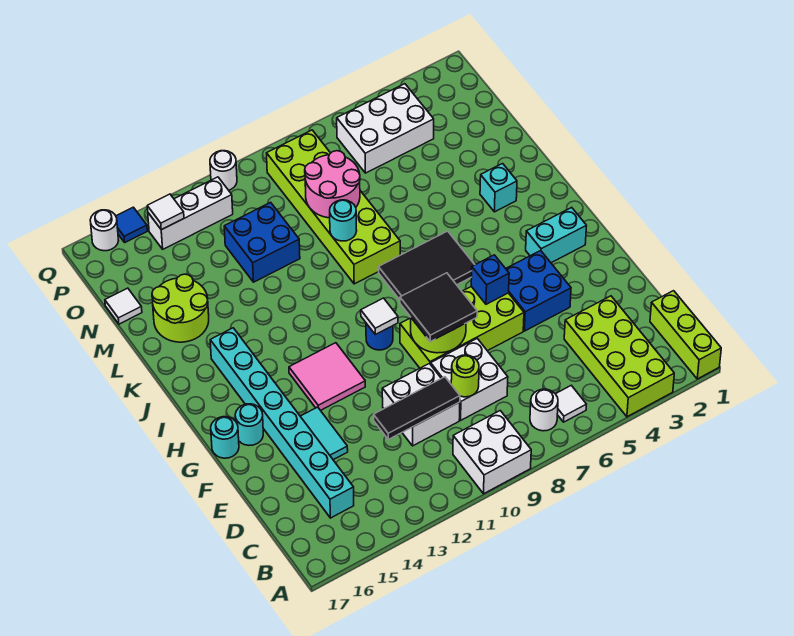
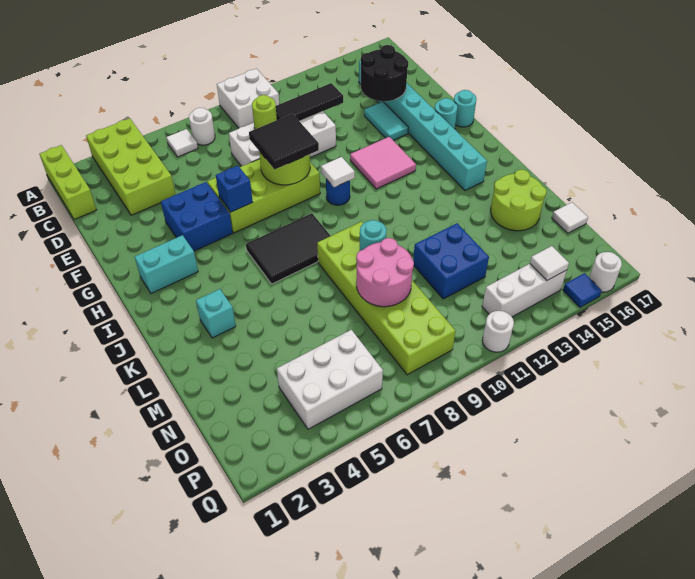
none -> black 2x2 round brick [361,45,408,101]

